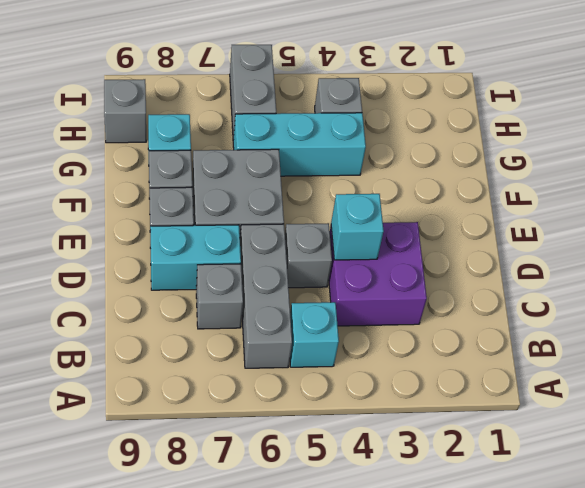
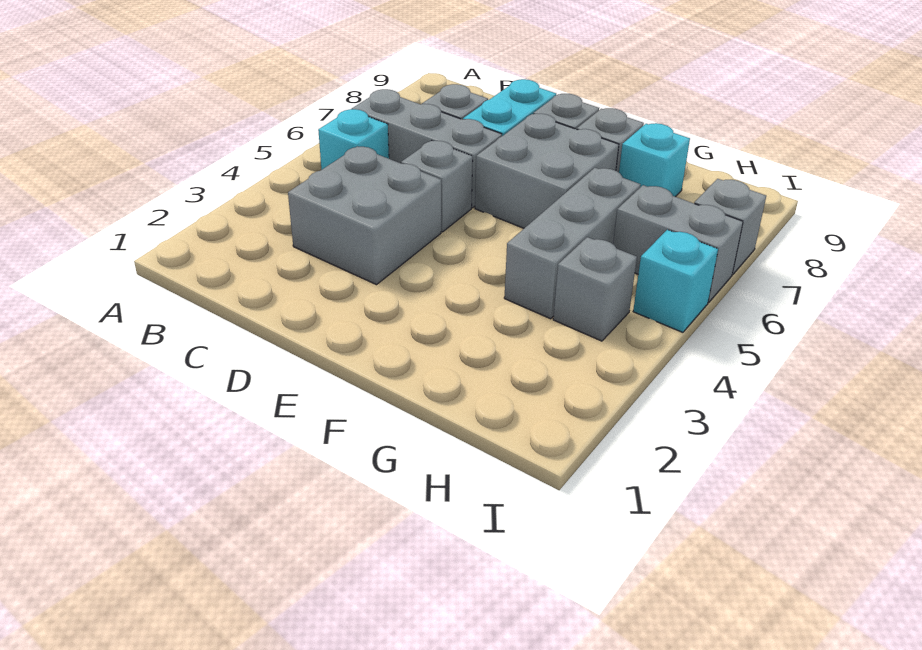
purple 2x2 brick [329,222,427,326] -> grey 2x2 brick [288,146,441,285]
cyan 1x1 brick [331,194,384,260] -> cyan 1x1 brick moved to [633,230,718,332]
cyan 1x3 brick [233,113,366,176] -> grey 1x3 brick [504,168,641,319]
grey 1x1 brick [104,79,146,143] -> grey 1x1 brick moved to [694,179,766,274]

